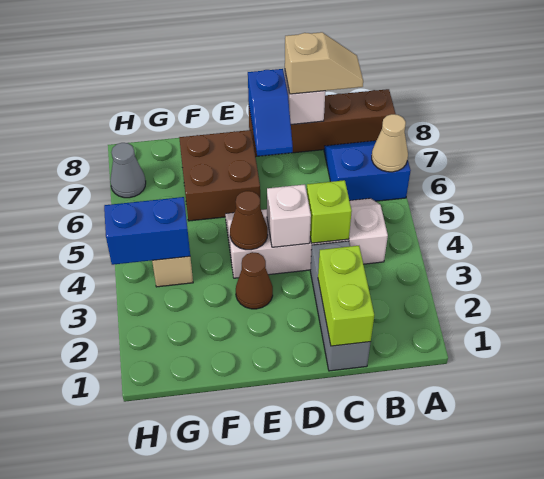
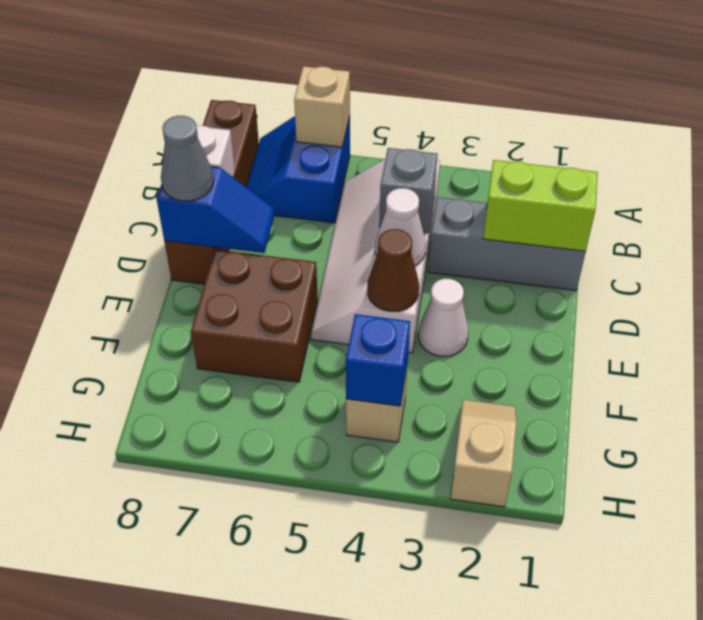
tan 1x1 cone [372,114,408,172] -> tan 1x1 brick [294,66,350,147]
tan 1x2 slope [285,32,363,94] -> tan 1x2 slope moved to [450,400,517,507]
lime 1x1 brick [307,180,352,243] -> grey 1x1 brick [379,148,438,232]
white 1x1 brick [267,184,311,247] -> white 1x1 cone [375,188,426,266]
brown 1x1 cone [236,252,273,309] -> white 1x1 cone [418,279,468,356]
blue 1x2 brick [104,197,190,265] -> blue 1x1 brick [346,314,410,406]
grey 1x1 cone [110,143,146,198] -> grey 1x1 cone moved to [161,116,214,201]

